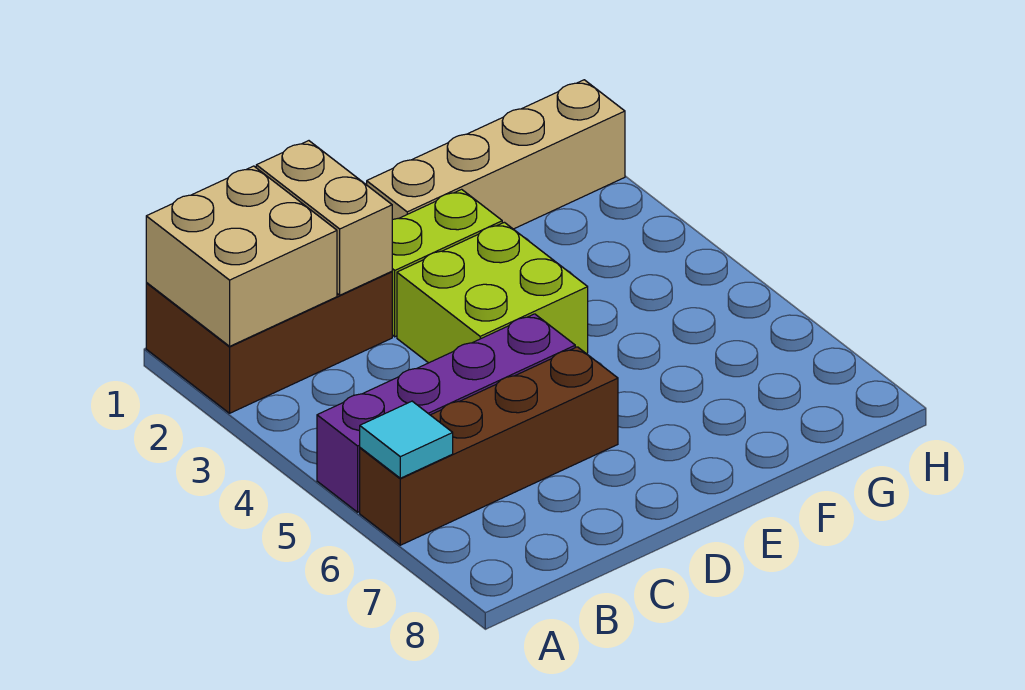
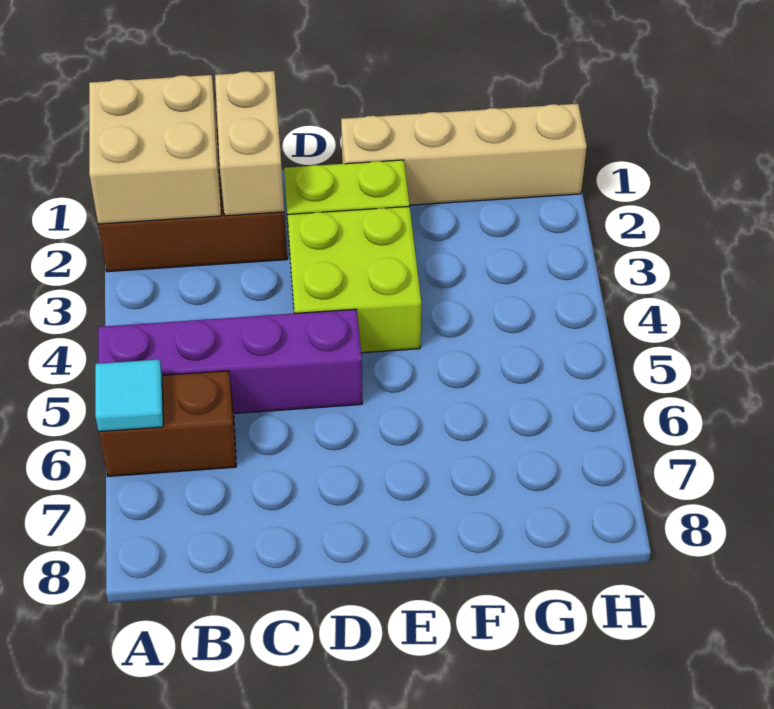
brown 1x4 brick [360,347,618,545] -> brown 1x2 brick [99,371,236,476]

